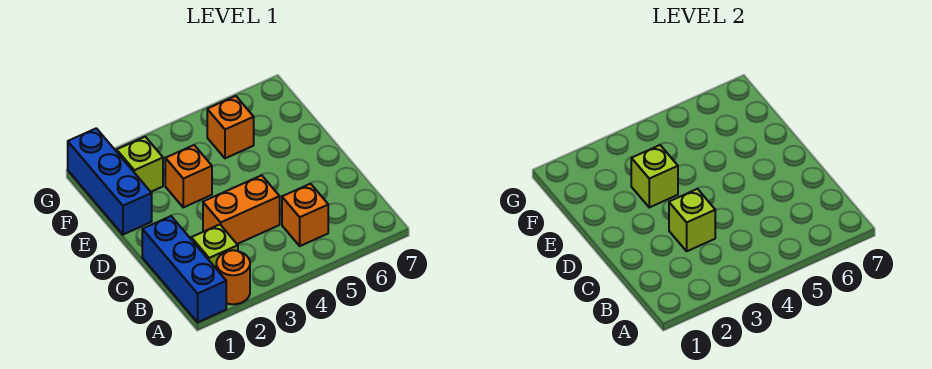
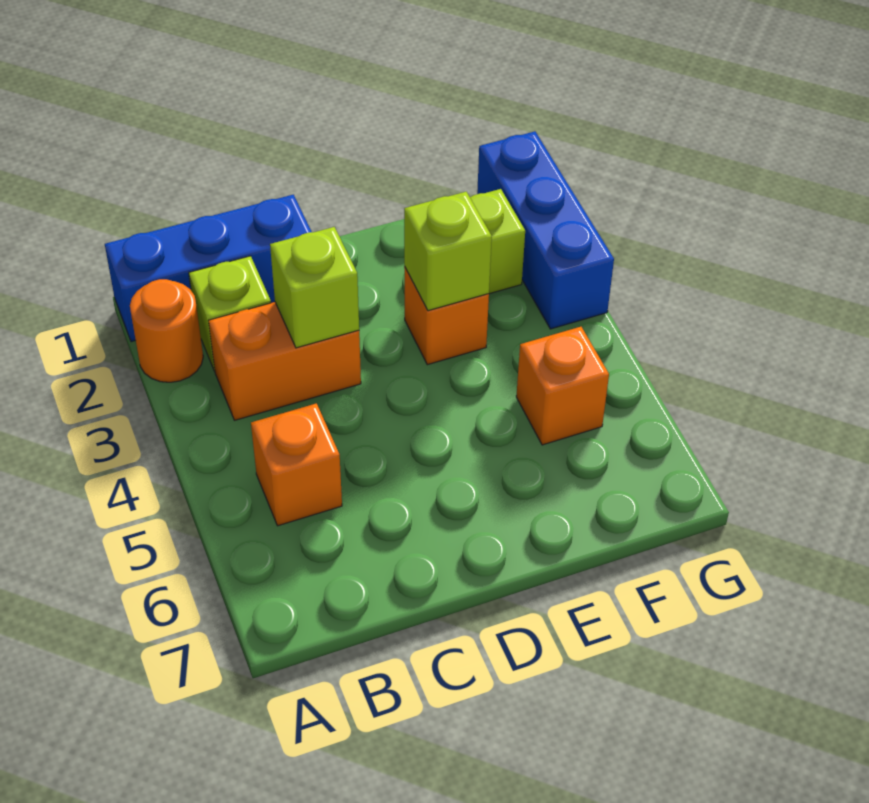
orange 1x2 brick [203,175,280,244] -> orange 1x2 brick turned to [209,302,361,420]
blue 1x3 brick [68,128,152,235] -> blue 1x3 brick turned to [477,131,614,329]

